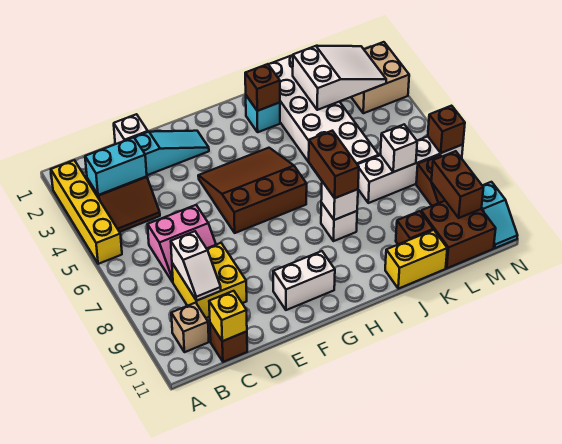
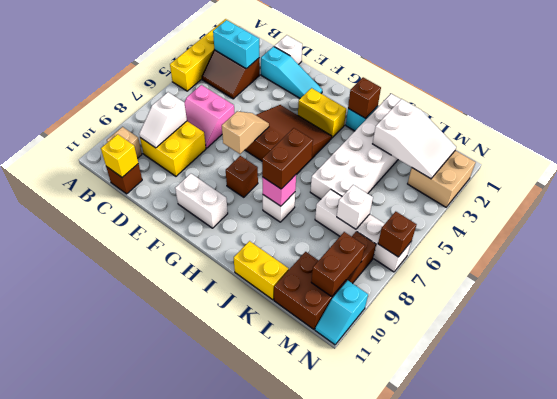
none -> tan 1x2 slope [222,111,269,154]
none -> yellow 1x2 brick [298,88,346,138]
white 1x1 brick [321,181,358,220] -> pink 1x1 brick [262,175,296,206]
brown 1x1 brick [396,211,433,244] -> brown 1x1 brick moved to [226,156,258,197]

